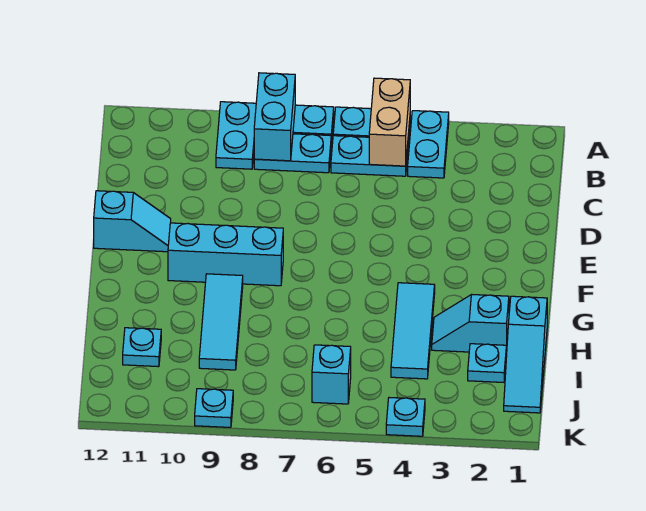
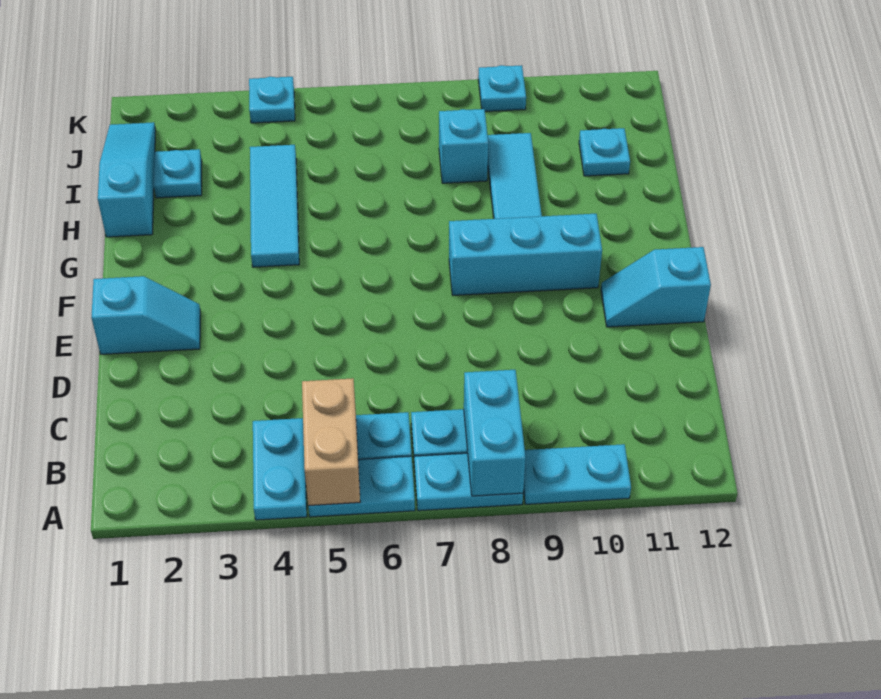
cyan 1x2 plate [216,102,256,169] -> cyan 1x2 plate turned to [523,444,631,504]
cyan 1x2 slope [432,295,509,353] -> cyan 1x2 slope moved to [91,276,200,354]
cyan 1x1 brick [312,345,351,404] -> cyan 1x1 brick moved to [439,109,488,183]

